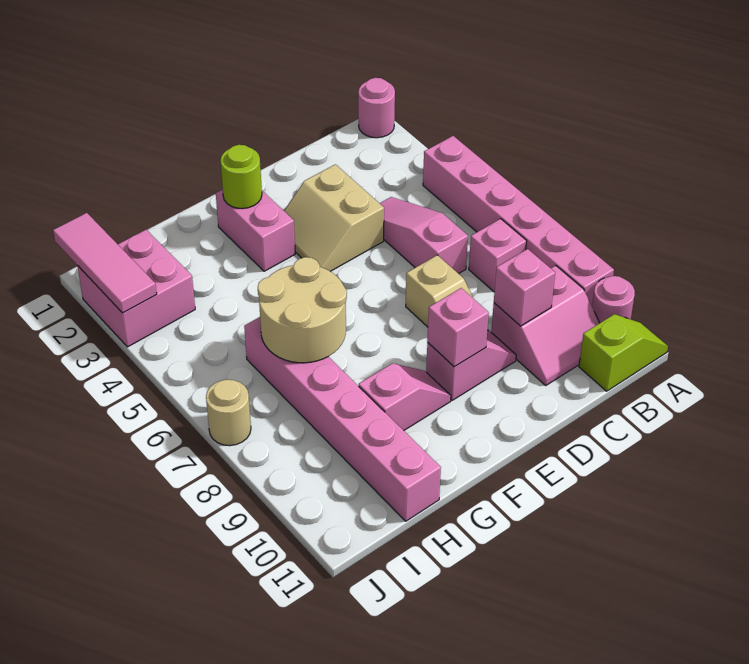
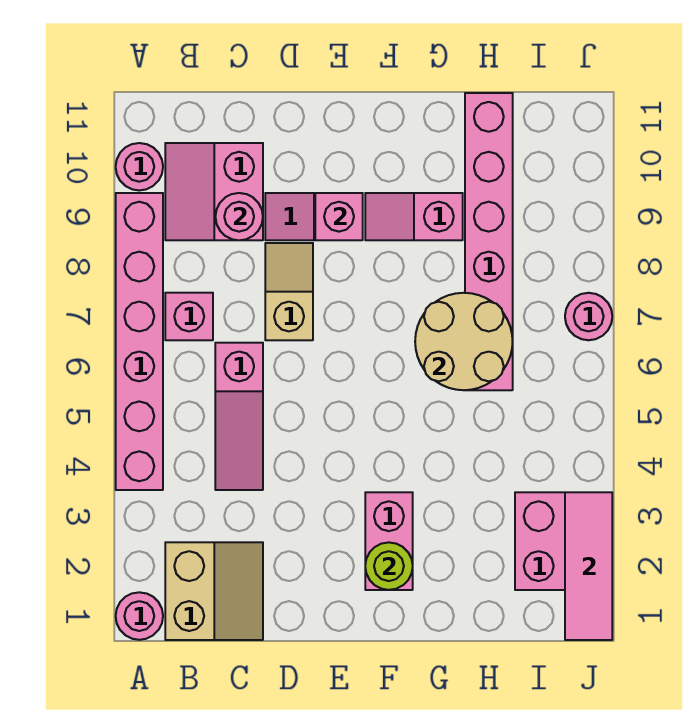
lime 1x2 slope [579,314,668,391] -> none
pink 2x2 slope [491,266,599,385] -> pink 2x2 slope turned to [165,143,263,240]
pink 1x1 brick [494,249,555,326] -> pink 1x1 round brick [215,193,263,240]
tan 2x2 slope [284,164,384,271] -> tan 2x2 slope moved to [165,542,263,640]
tan 1x1 round brick [206,380,251,446] -> pink 1x1 round brick [565,293,612,340]

